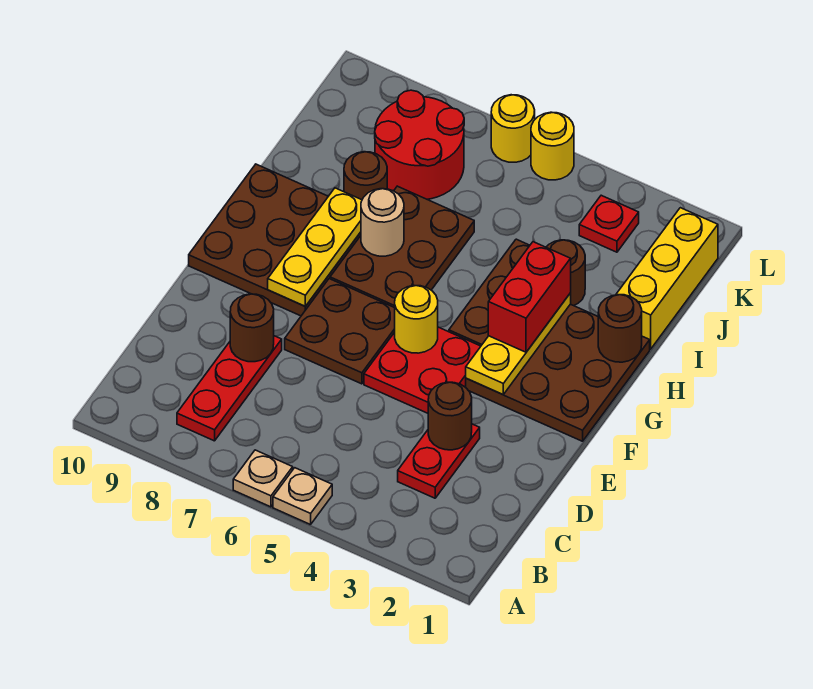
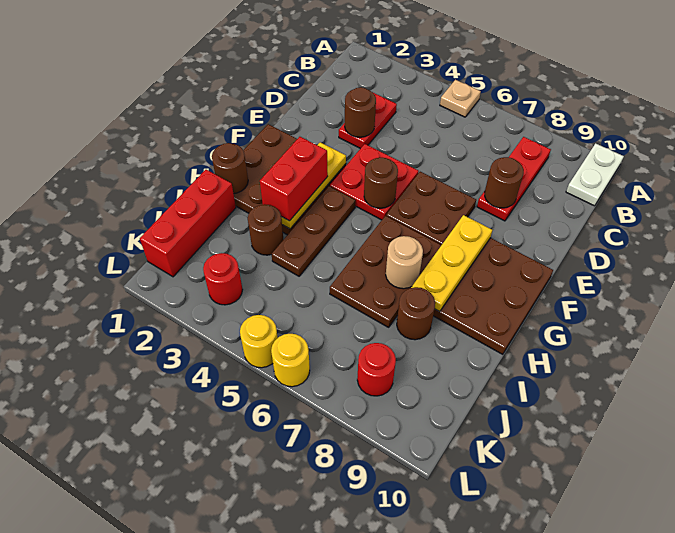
tan 1x1 plate [233,450,293,507] -> none
none -> white 1x2 plate [566,143,624,206]
yellow 1x1 round brick [395,286,438,353] -> brown 1x1 round brick [364,158,398,208]
yellow 1x3 brick [616,208,718,349] -> red 1x3 brick [140,170,236,277]
red 2x2 round brick [375,90,464,199] -> red 1x1 round brick [357,343,396,396]
red 1x1 plate [579,195,639,252] -> red 1x1 round brick [203,253,243,305]

